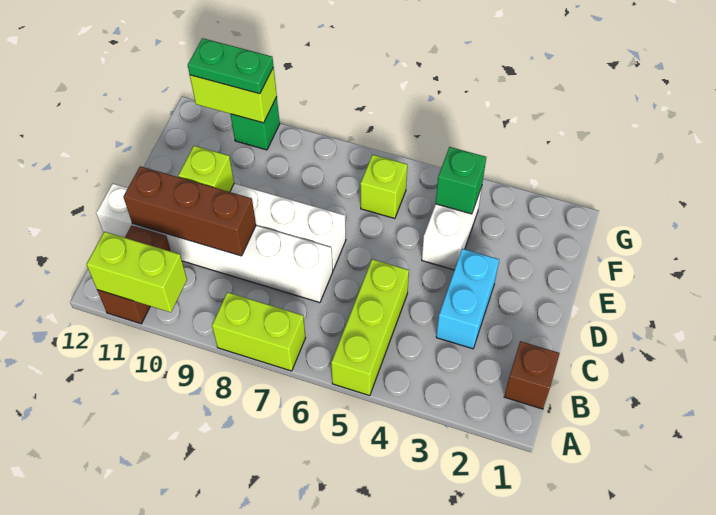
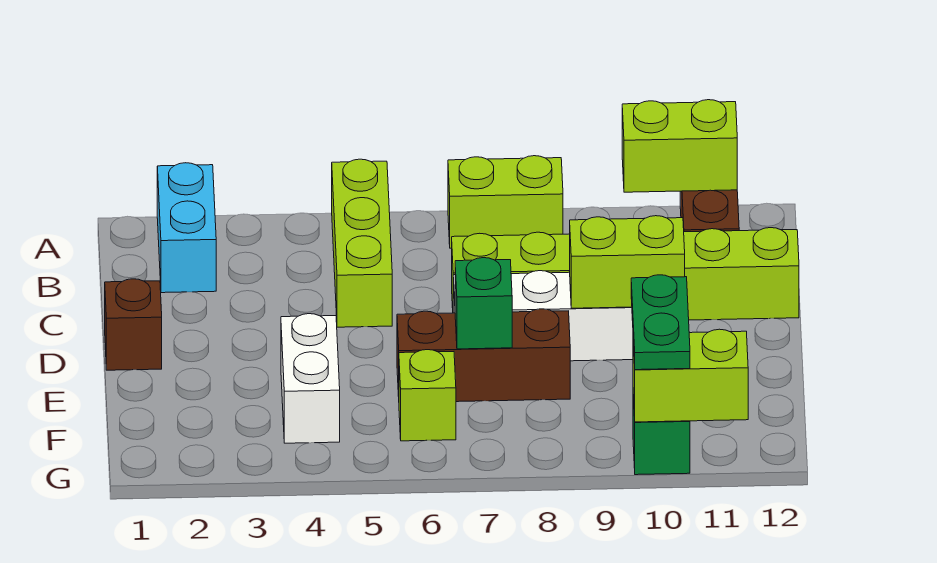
brown 1x1 brick [504,341,560,409] -> brown 1x1 brick moved to [105,279,162,370]
cyan 1x2 brick [436,249,499,349] -> cyan 1x2 brick moved to [157,163,216,293]
white 1x6 brick [96,184,333,303] -> lime 1x6 brick [452,228,799,320]
brown 1x3 brick [123,166,256,256] -> brown 1x3 brick moved to [397,309,570,402]
lime 1x1 brick [178,146,234,192] -> lime 1x2 brick [570,216,685,308]
green 1x1 brick [436,147,486,214] -> green 1x1 brick moved to [455,258,512,349]
green 1x2 plate [188,38,273,94] -> green 1x2 plate turned to [631,275,690,370]

